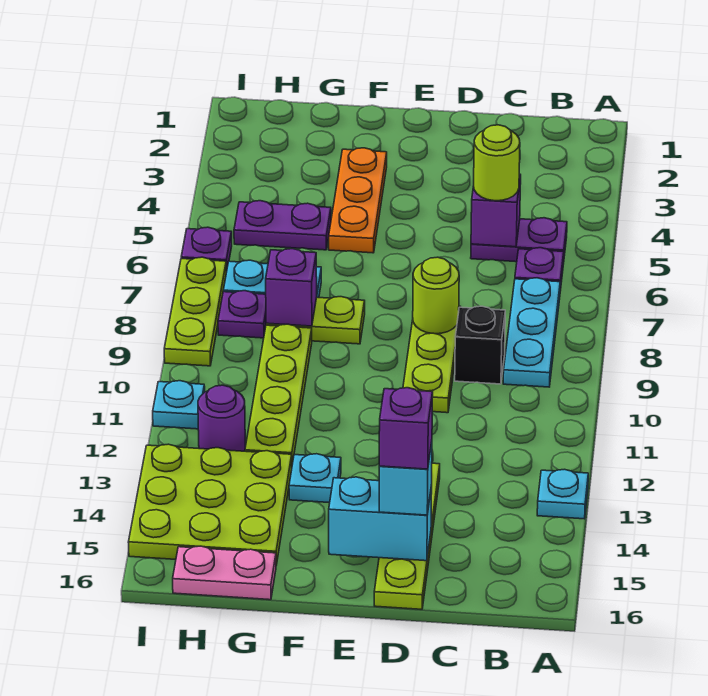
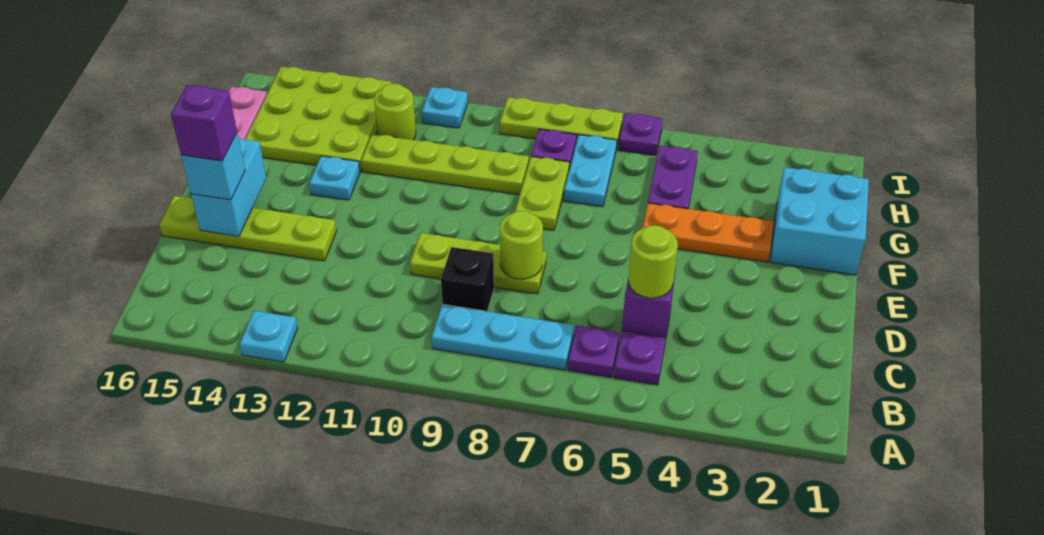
none -> cyan 2x2 brick [770,167,869,275]
purple 1x1 brick [266,249,317,326] -> none
purple 1x1 round brick [198,385,245,451] -> lime 1x1 round brick [374,84,416,140]

